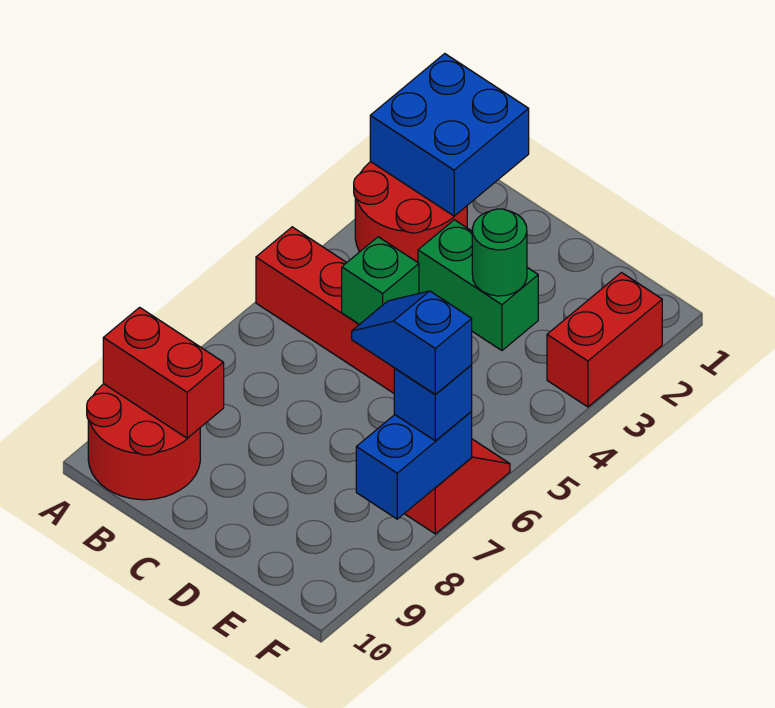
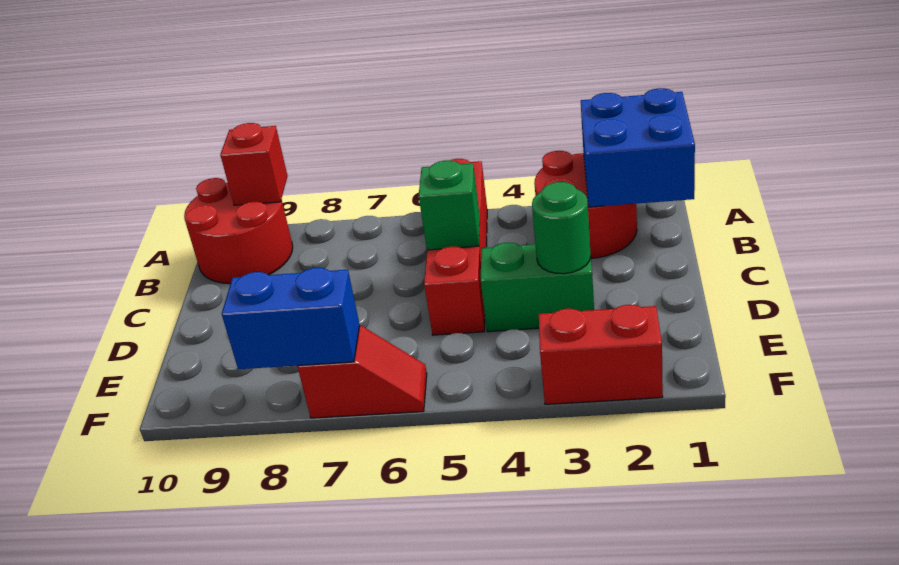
red 1x2 brick [103,307,224,438] -> red 1x1 brick [220,123,288,205]
green 1x2 brick [418,220,538,351] -> green 1x2 brick turned to [481,242,594,332]
blue 1x2 slope [352,291,472,394] -> none
blue 1x1 brick [394,365,472,441] -> none

